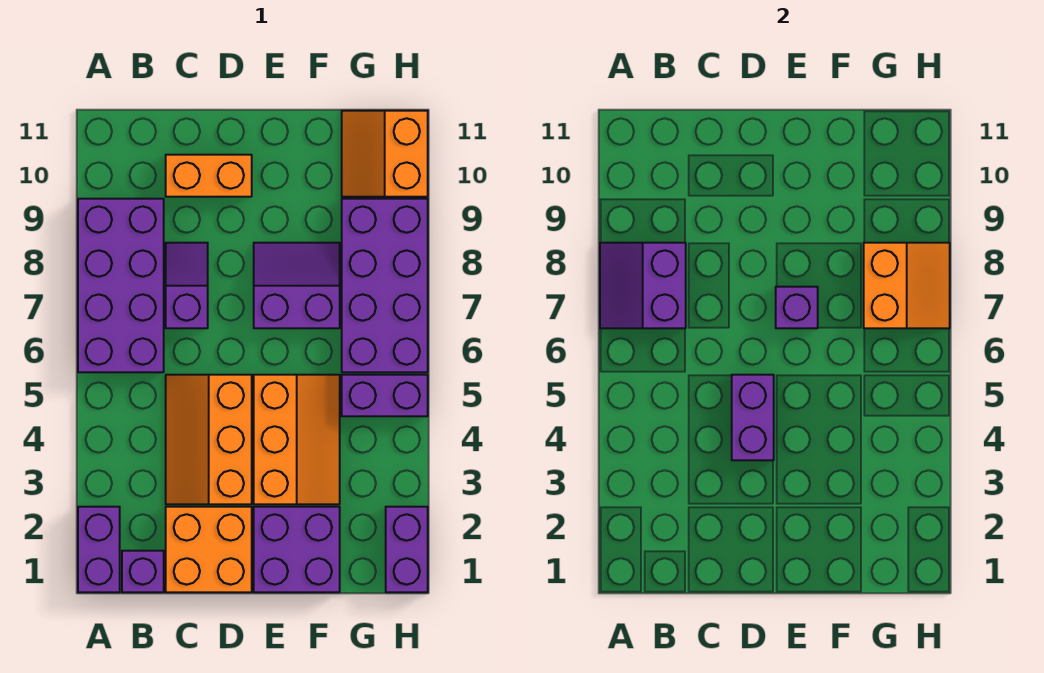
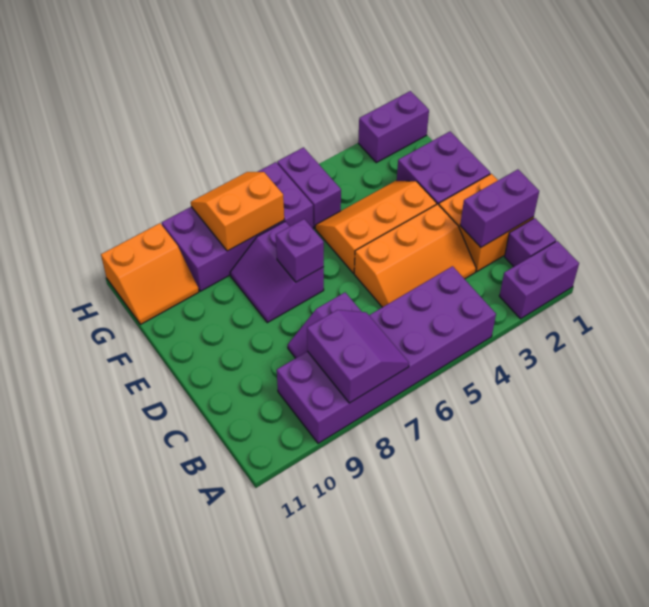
purple 2x4 brick [78,199,164,372] -> purple 2x6 brick [277,266,496,443]
purple 2x2 slope [600,243,686,328] -> purple 2x2 slope turned to [307,310,409,403]
orange 1x2 brick [166,155,252,197] -> none
purple 1x2 brick [732,375,774,460] -> purple 1x2 brick moved to [460,169,539,247]

